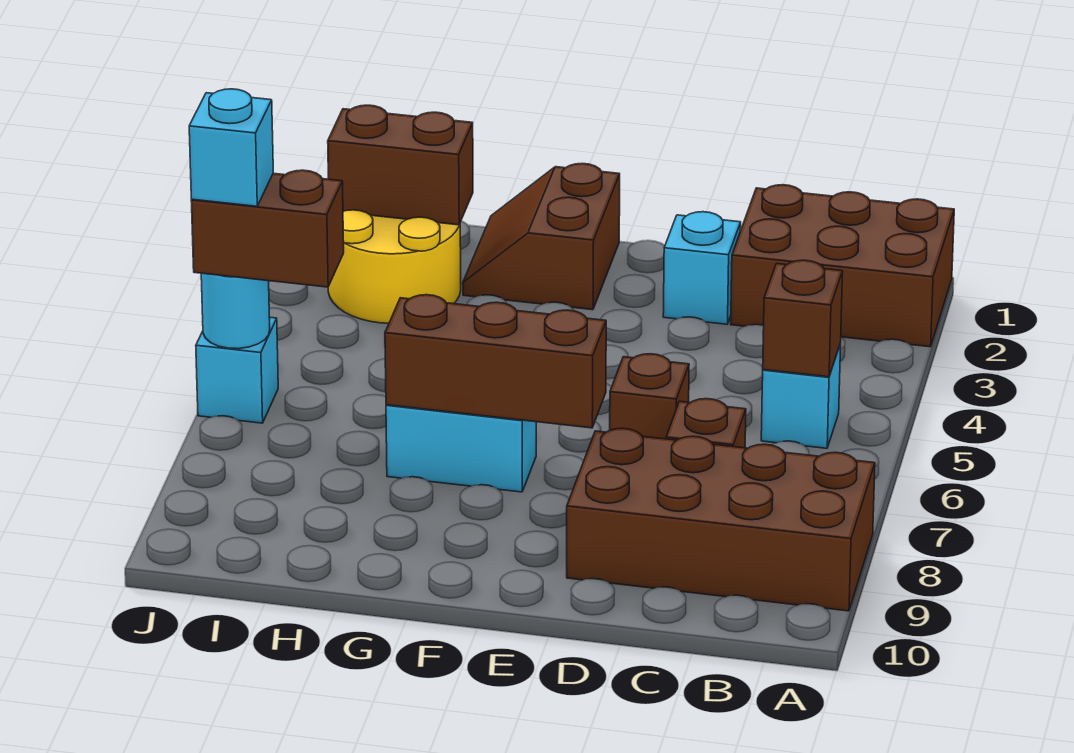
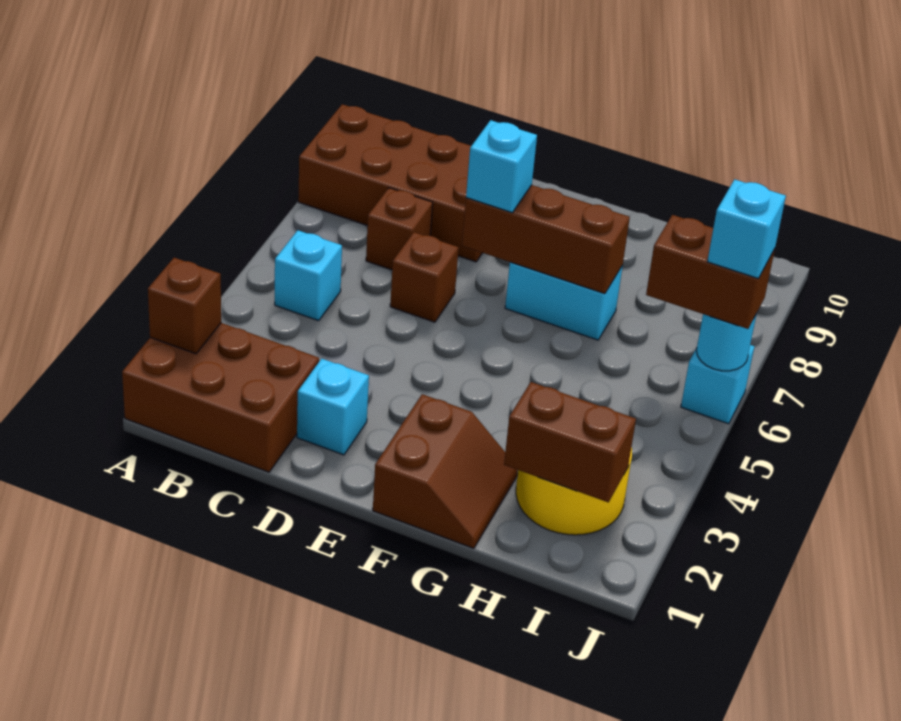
brown 1x1 brick [763,260,843,377] -> brown 1x1 brick moved to [148,258,221,354]
none -> cyan 1x1 brick [466,120,537,213]

